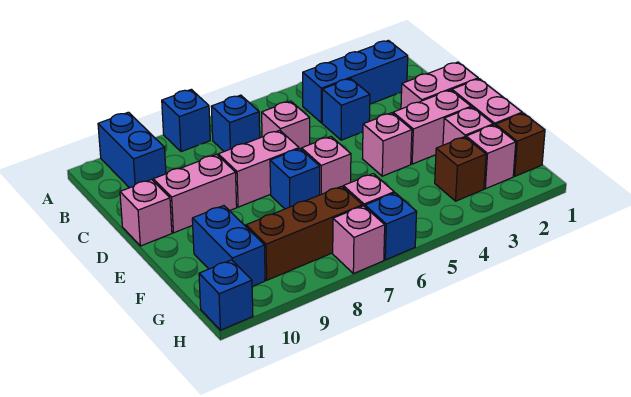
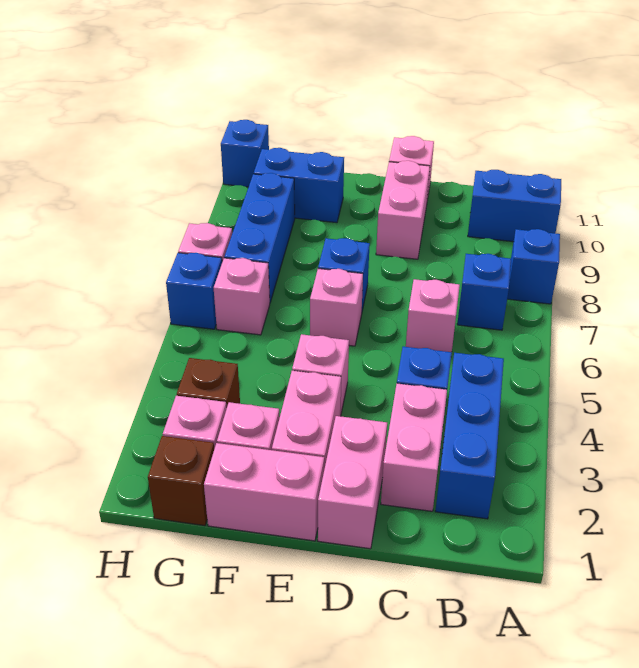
pink 1x2 brick [218,130,299,207] -> pink 1x2 brick moved to [381,383,447,511]
brown 1x3 brick [246,186,363,280] -> blue 1x3 brick [224,173,295,302]

